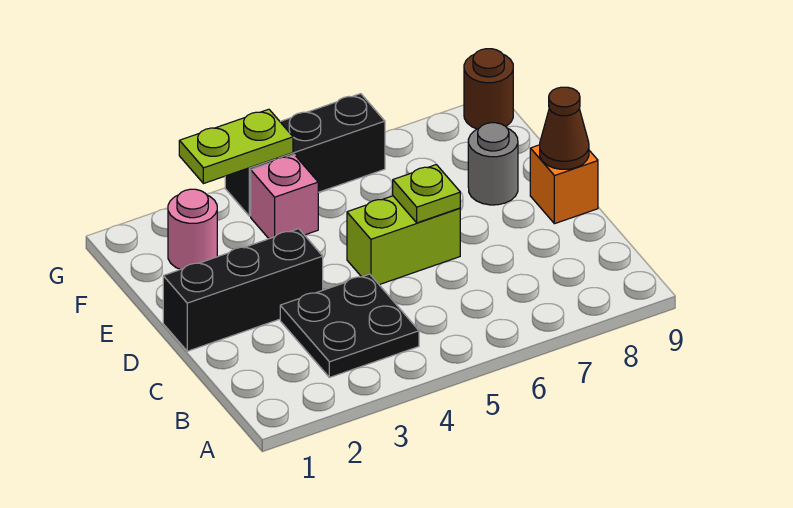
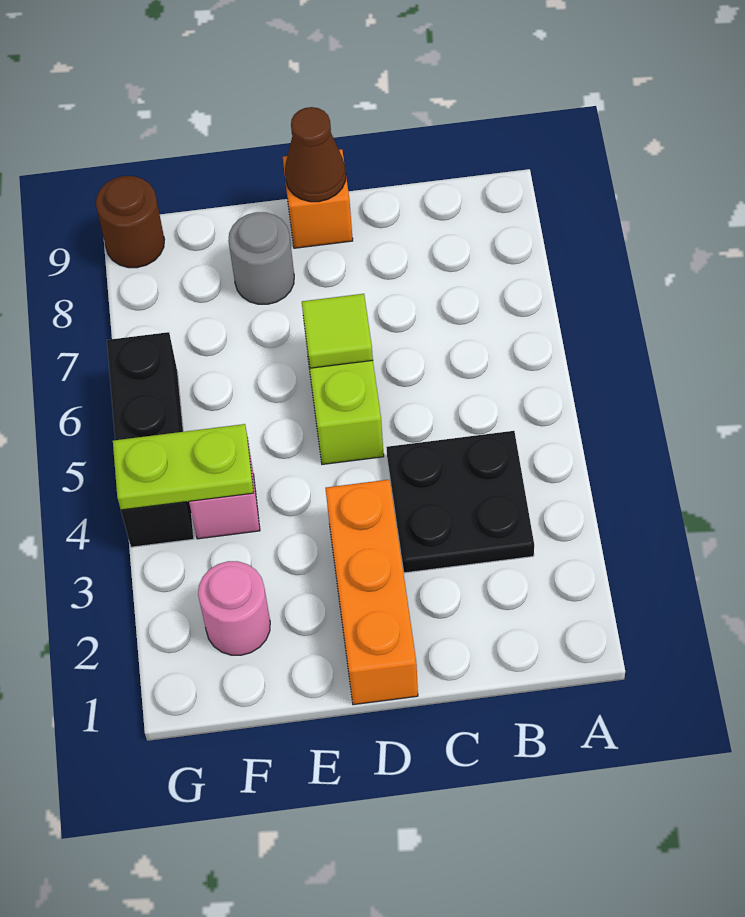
black 1x3 brick [163,229,323,351] -> orange 1x3 brick [325,479,418,705]
lime 1x1 plate [393,165,460,223] -> lime 1x1 tile [302,294,373,368]
lime 1x2 plate [179,109,293,184] -> lime 1x2 plate turned to [113,424,254,510]

